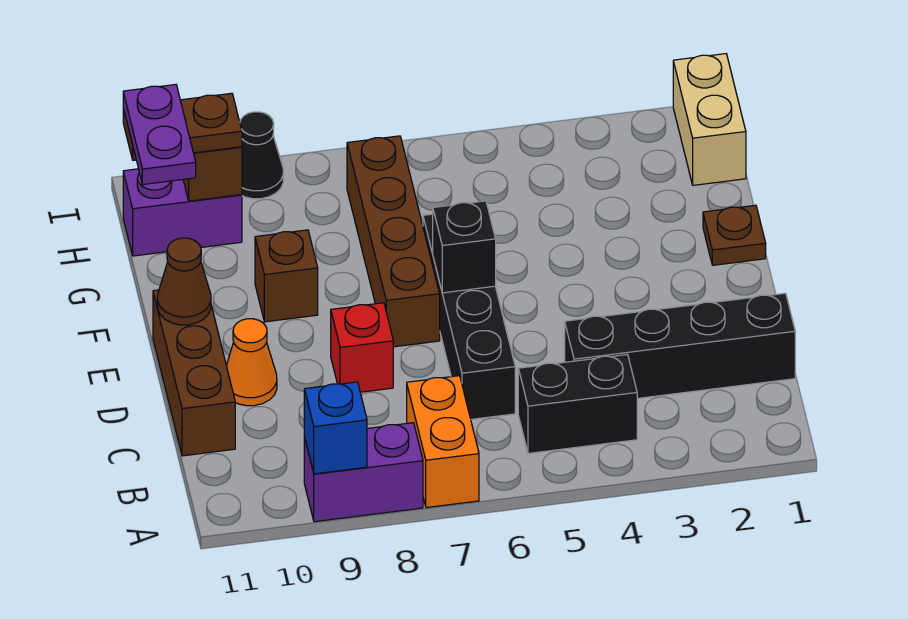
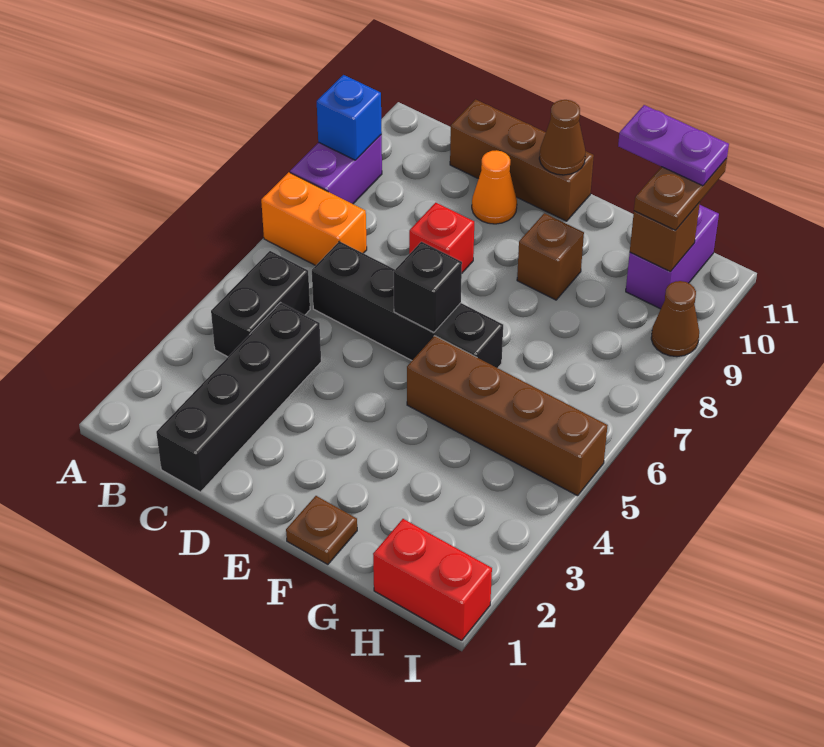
brown 1x4 brick [347,136,440,347] -> brown 1x4 brick moved to [407,336,608,496]
tan 1x2 brick [673,54,746,185] -> red 1x2 brick [373,519,492,641]
black 1x1 cone [240,112,283,199] -> brown 1x1 cone [651,281,699,357]

